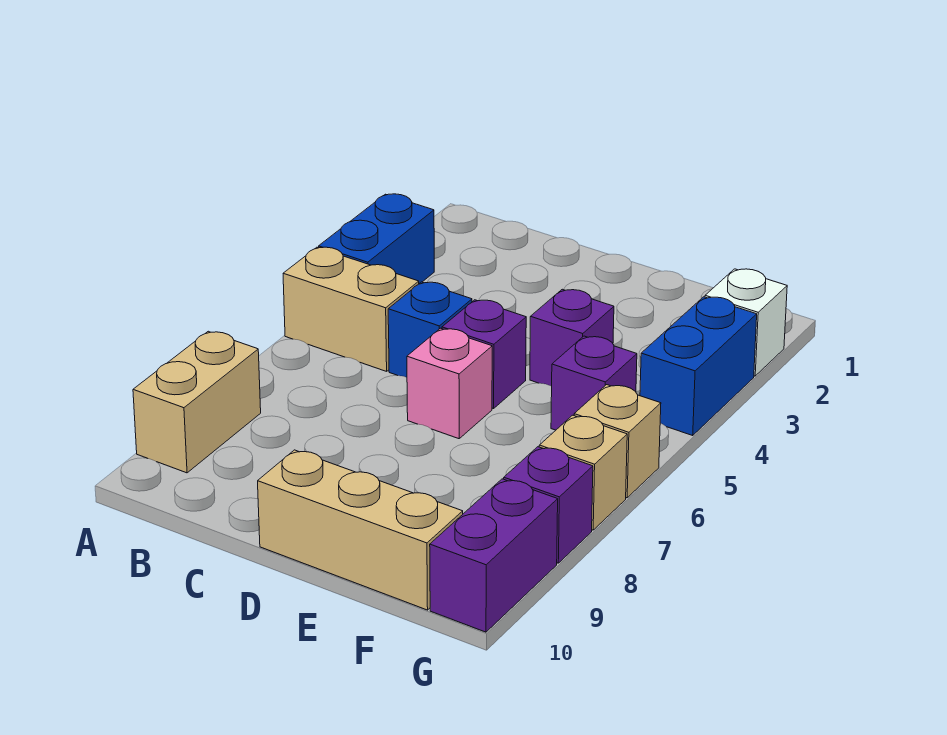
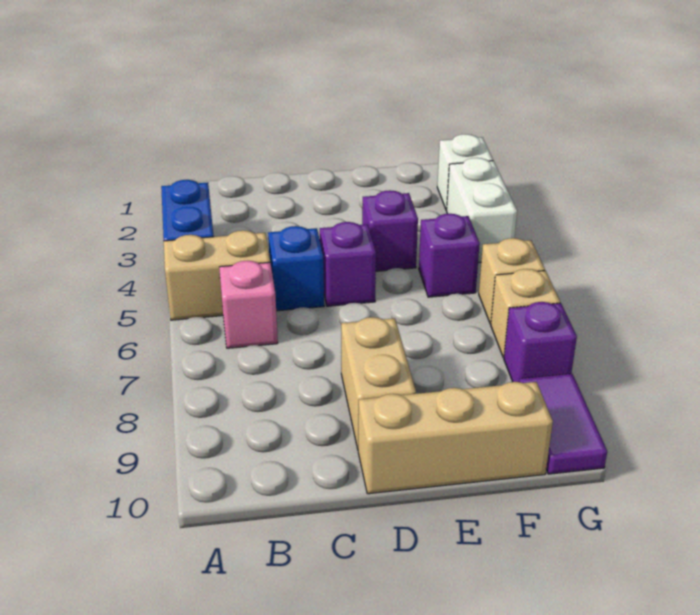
tan 1x2 brick [133,331,261,473] -> tan 1x2 brick moved to [341,317,416,449]
pink 1x1 brick [407,328,492,439] -> pink 1x1 brick moved to [219,261,278,348]
blue 1x2 brick [640,297,757,435] -> white 1x2 brick [447,158,517,263]
purple 1x2 brick [430,479,558,632] -> purple 1x2 tile [519,374,607,474]

